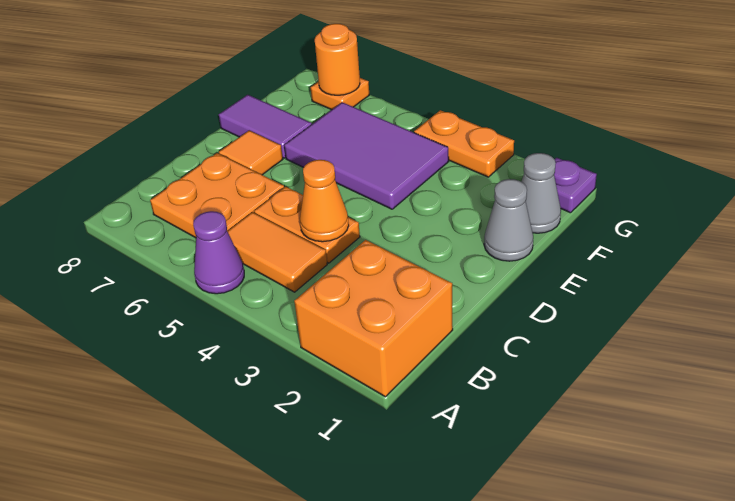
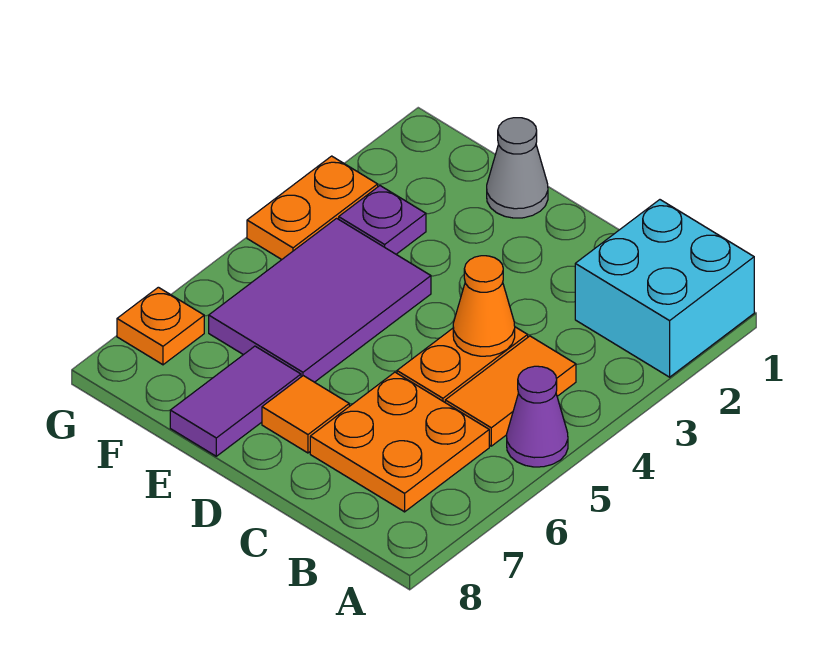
orange 2x2 brick [294,240,453,397] -> cyan 2x2 brick [575,200,754,377]
grey 1x1 cone [522,153,561,233] -> none
purple 1x1 plate [554,158,597,213] -> purple 1x1 plate moved to [339,186,426,254]
orange 1x1 round brick [315,24,360,95] -> none

